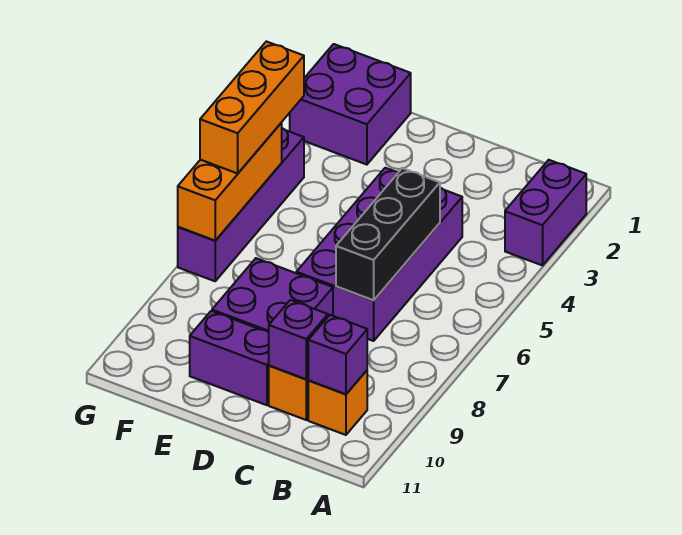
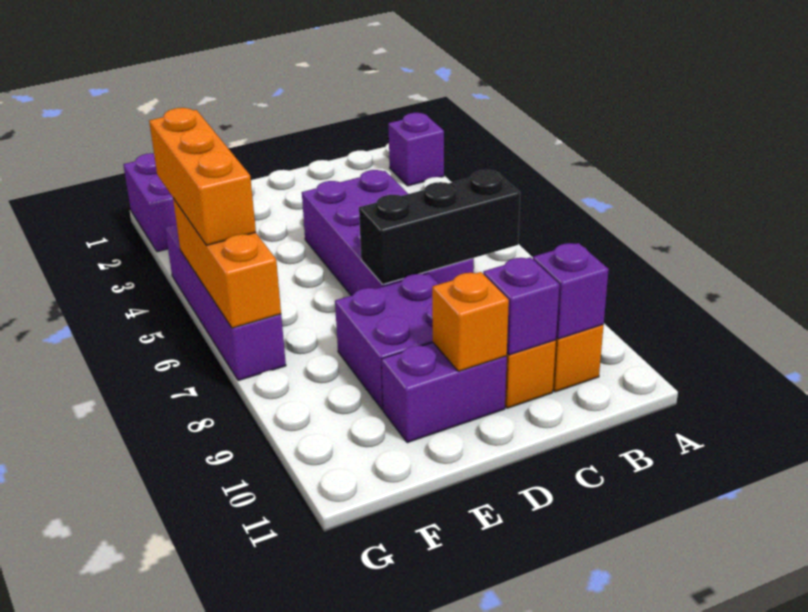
purple 1x2 brick [505,160,586,265] -> purple 1x1 brick [388,113,444,186]
black 1x3 brick [336,168,440,300] -> black 1x3 brick turned to [359,170,520,284]
none -> orange 1x1 brick [432,272,509,371]

